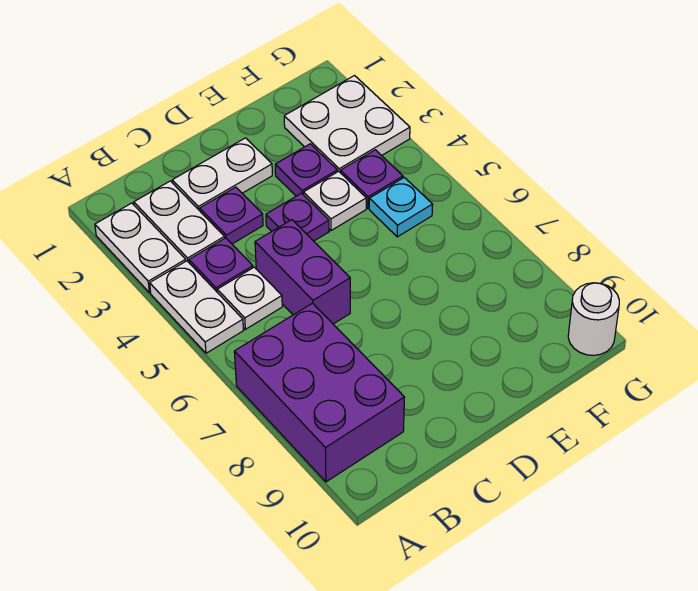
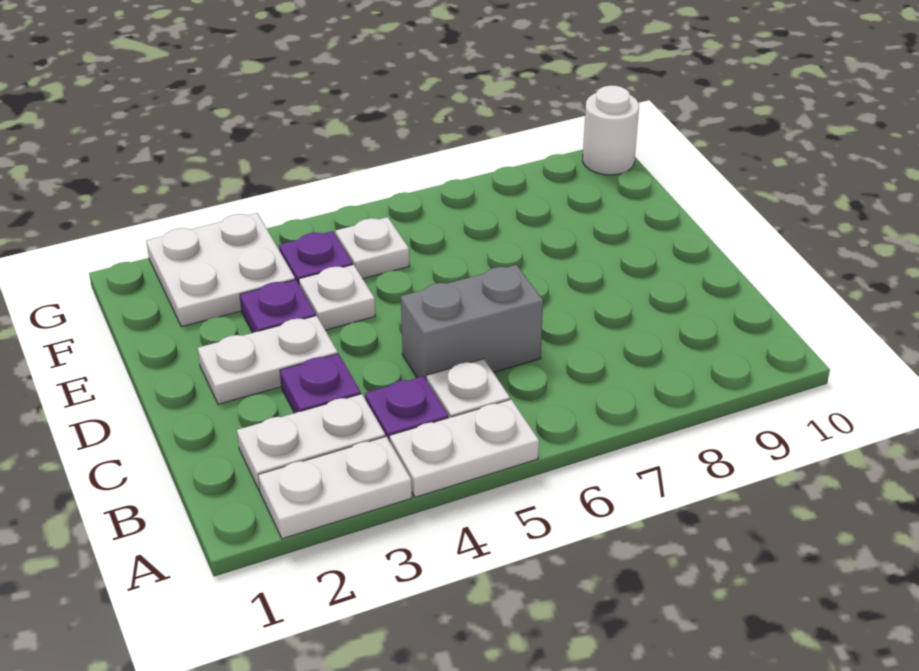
purple 2x3 brick [234,303,404,482] -> none
white 1x2 plate [172,138,272,211] -> white 1x2 plate turned to [198,316,338,404]
purple 1x2 brick [255,220,350,324] -> grey 1x2 brick [401,265,543,380]
purple 1x1 plate [266,193,329,241] -> none
cyan 1x1 plate [369,177,433,237] -> white 1x1 plate [335,217,409,279]

